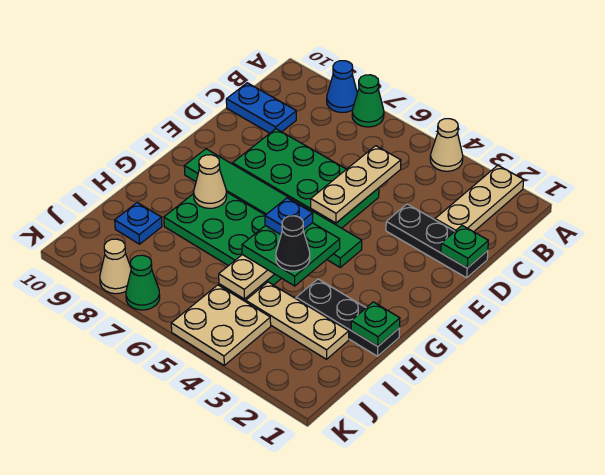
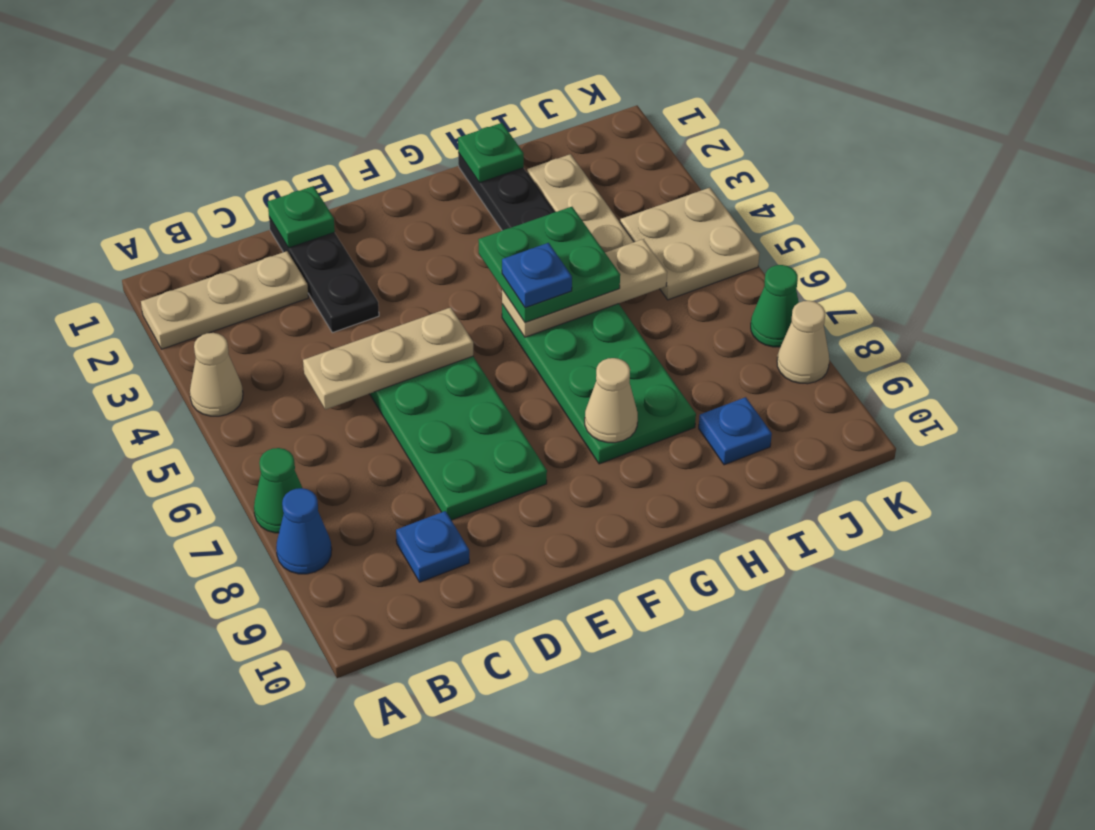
blue 1x2 plate [226,83,296,133] -> blue 1x1 plate [396,511,469,582]
green 1x6 tile [184,149,362,267] -> none
black 1x1 cone [276,216,310,271] -> none

